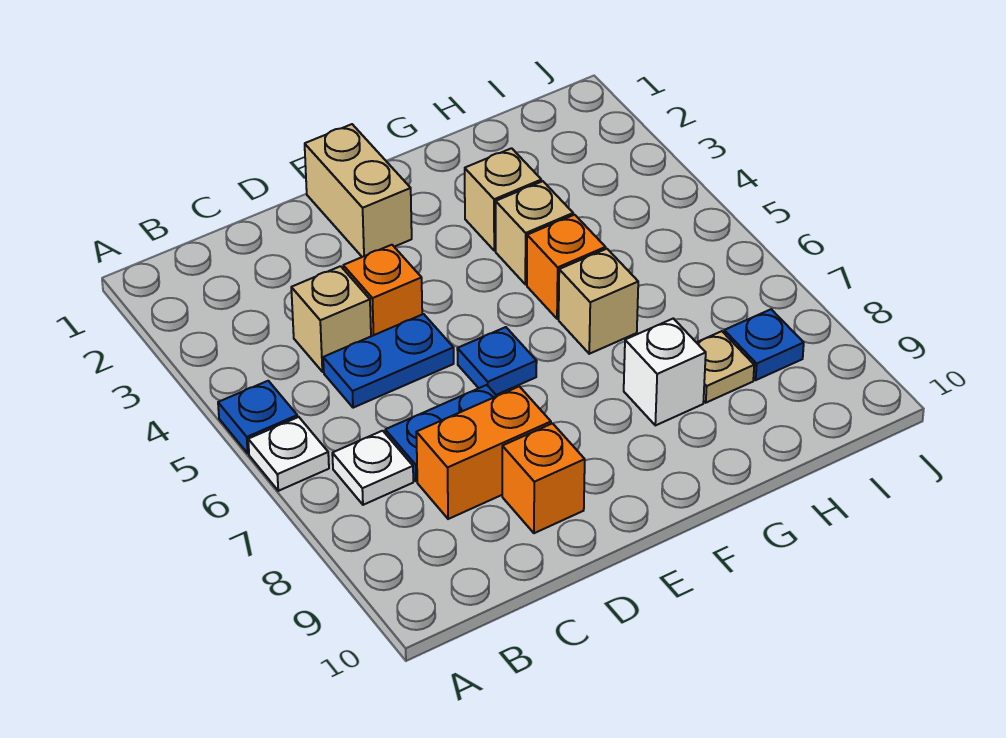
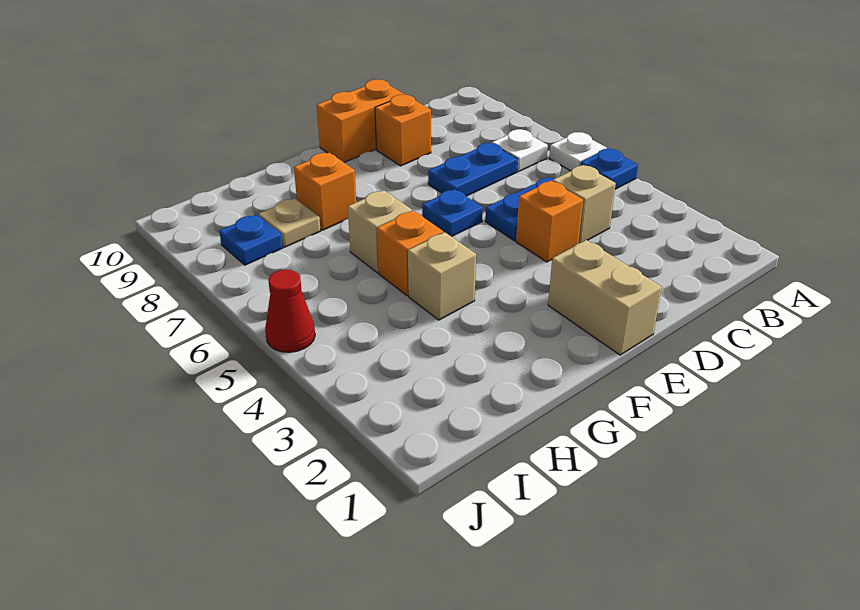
orange 1x2 brick [416,386,551,519] -> orange 1x2 brick moved to [317,80,404,162]
tan 1x1 brick [465,148,541,251] -> none
white 1x1 brick [624,318,706,425] -> orange 1x1 brick [294,153,356,230]
none -> red 1x1 cone [265,270,315,352]

